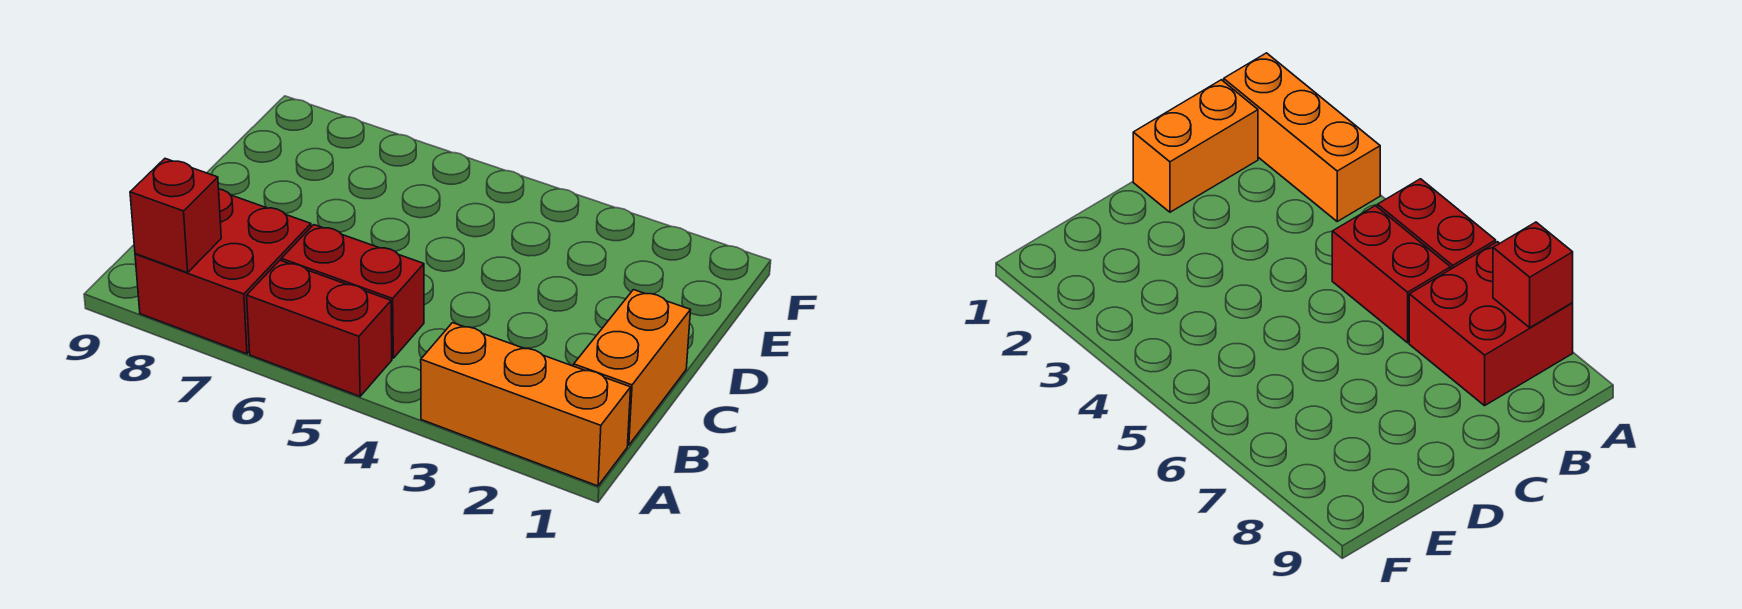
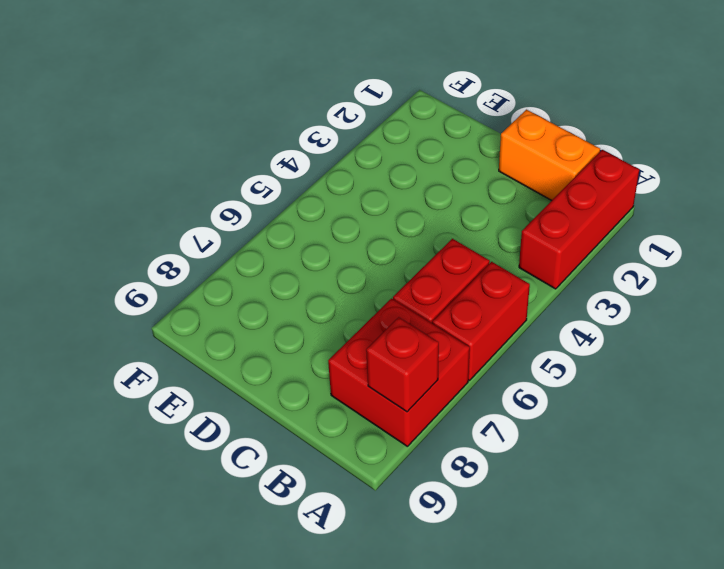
orange 1x3 brick [421,323,631,486] -> red 1x3 brick [519,150,639,289]

